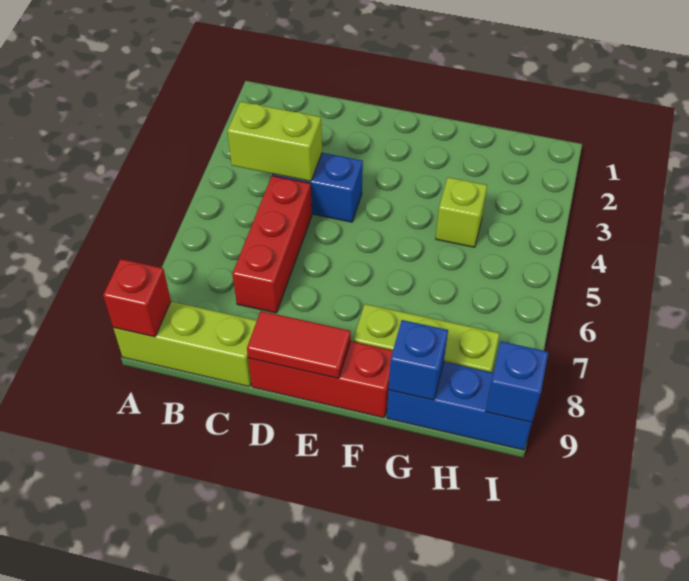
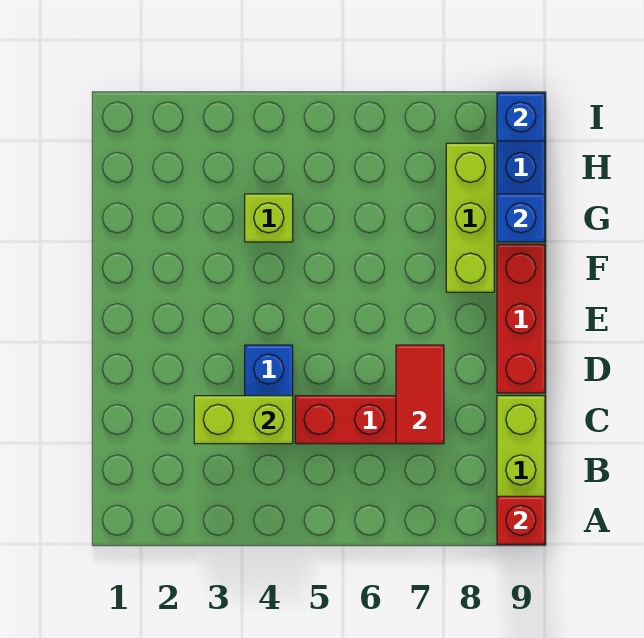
lime 1x2 brick [227,102,322,181] -> lime 1x2 brick turned to [194,396,293,444]
red 1x2 tile [247,311,351,379] -> red 1x2 tile moved to [396,345,444,444]

